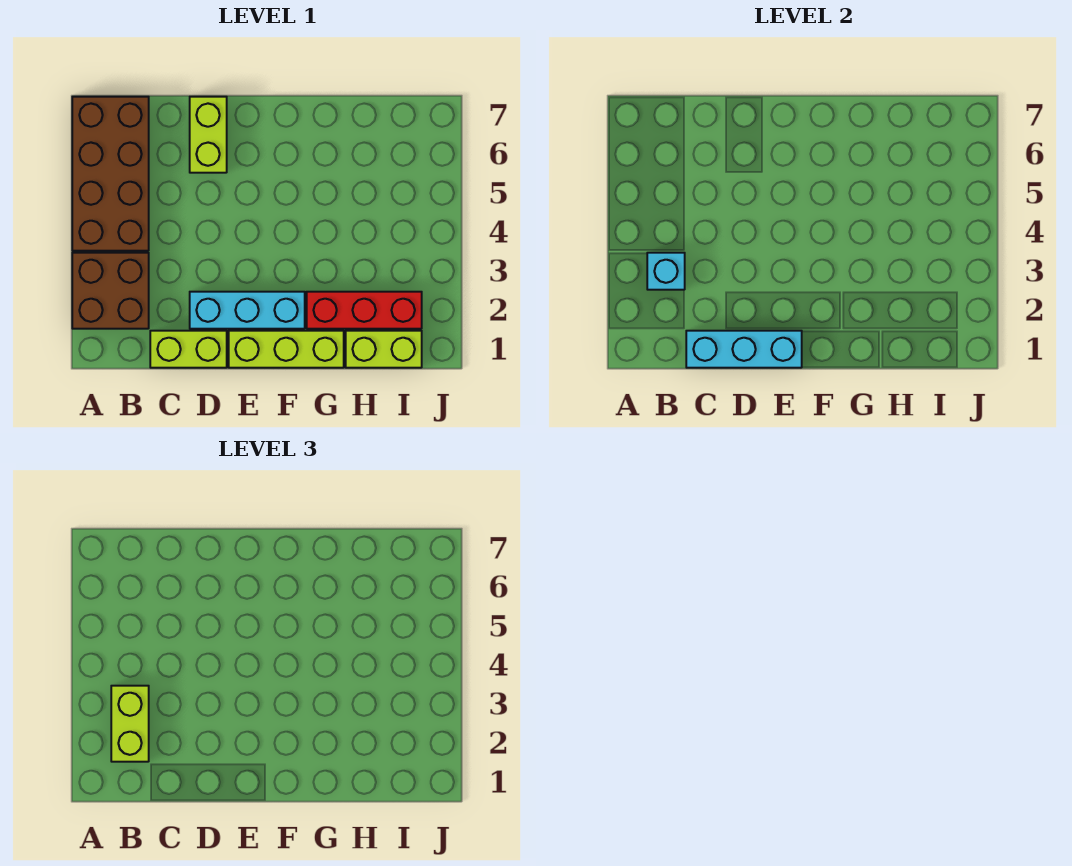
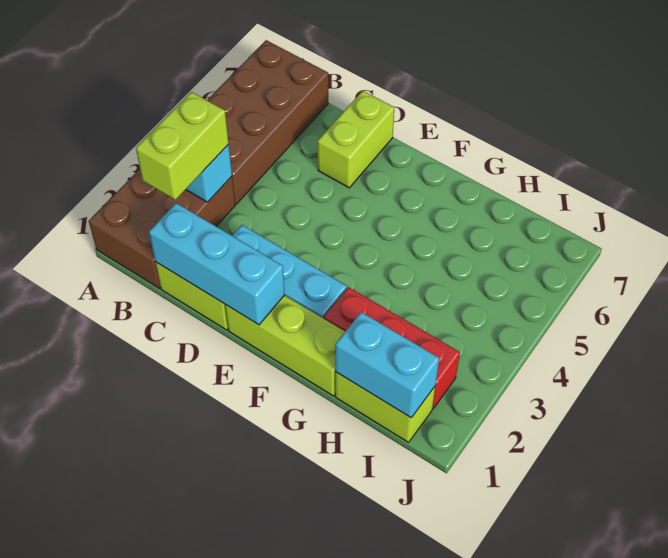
brown 2x2 brick [72,253,149,329] -> brown 2x3 brick [89,169,235,288]
none -> cyan 1x2 brick [335,312,439,418]

